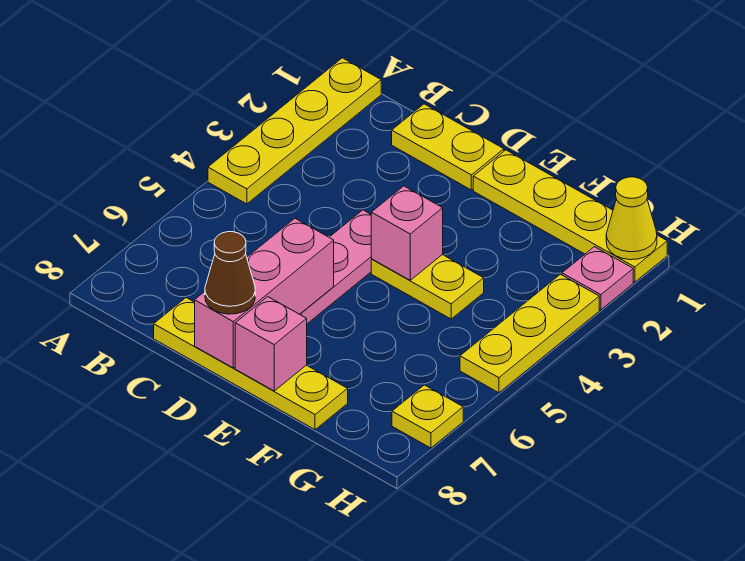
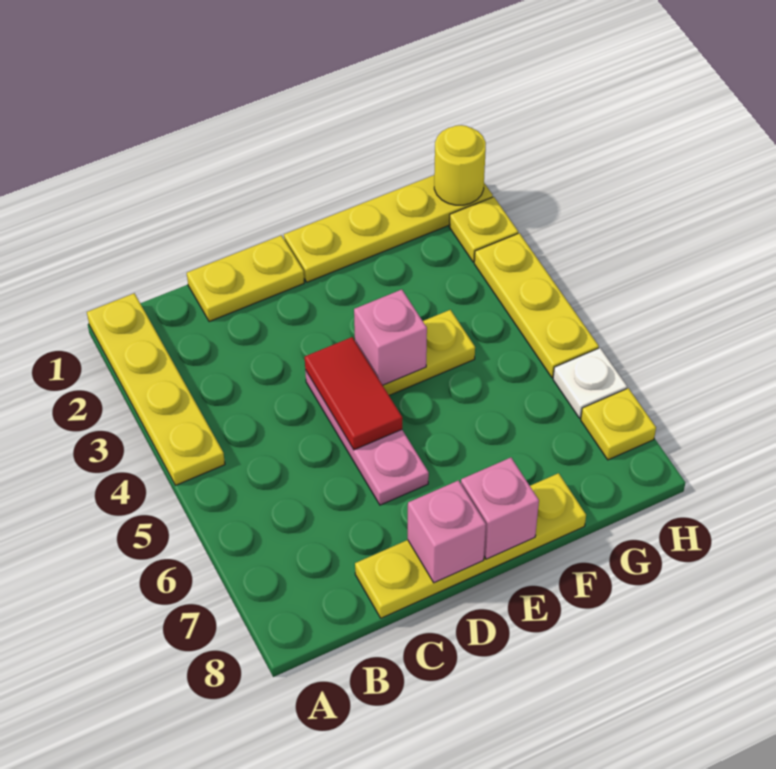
none -> red 1x2 tile [305,337,402,450]
pink 1x3 brick [195,218,334,368] -> pink 1x1 brick [408,480,486,583]
brown 1x1 cone [205,232,255,314] -> none
yellow 1x1 cone [606,177,657,260] -> yellow 1x1 round brick [434,125,486,205]
pink 1x1 plate [562,247,633,310] -> yellow 1x1 plate [449,197,518,262]
none -> white 1x1 plate [553,348,627,418]

